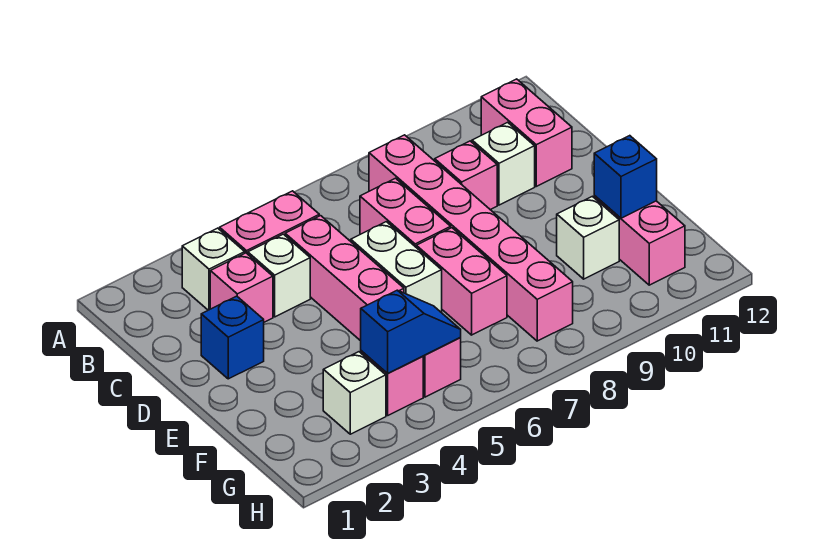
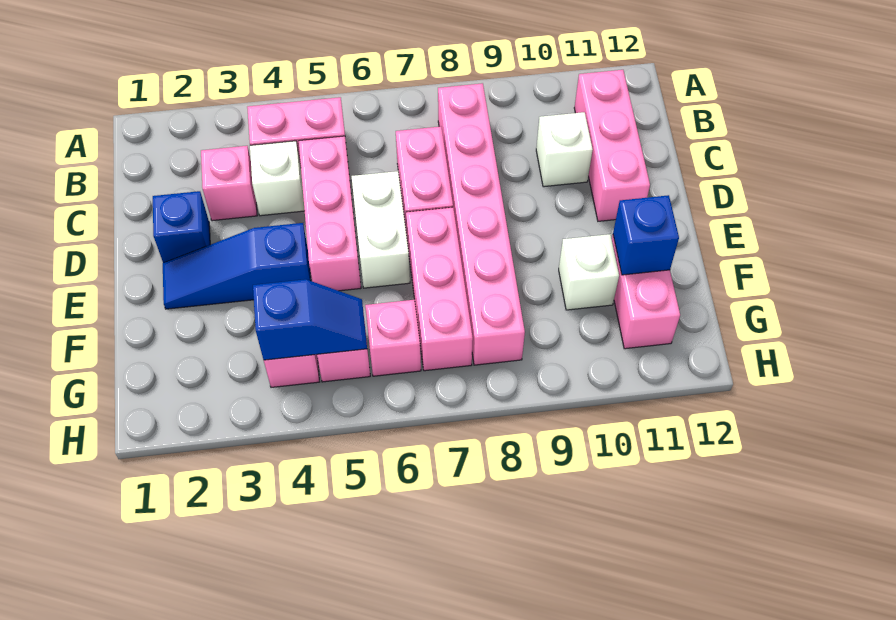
white 1x1 brick [182,228,245,310] -> none
pink 1x2 brick [481,79,572,186] -> pink 1x3 brick [574,70,650,221]
pink 1x1 brick [435,141,497,210] -> pink 1x1 brick moved to [365,300,421,376]
none -> blue 1x3 slope [163,223,311,309]
pink 1x2 brick [416,228,507,335] -> pink 1x3 brick [406,207,473,371]
white 1x1 brick [323,352,386,434] -> none

